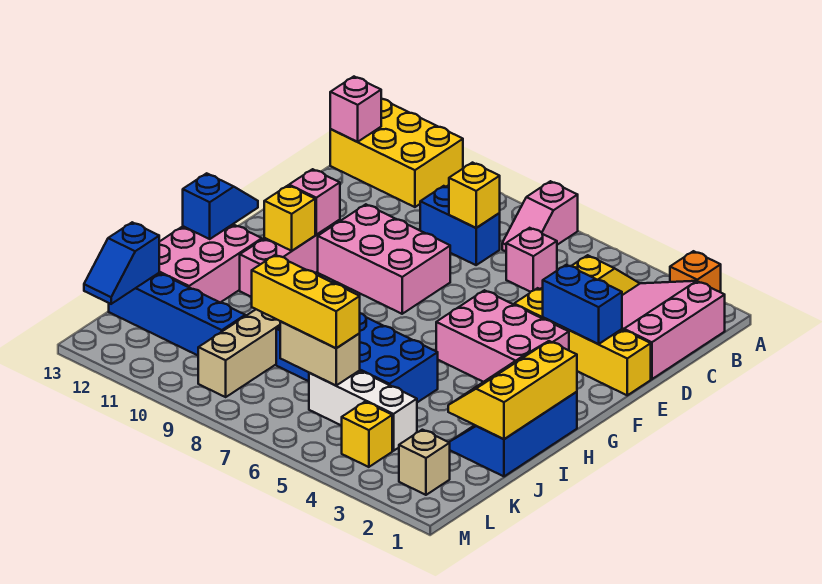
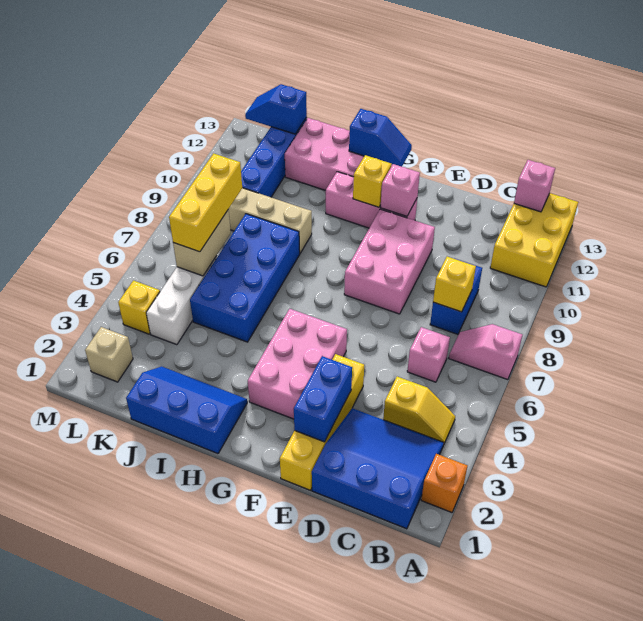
pink 3x3 slope [622,281,725,379] -> blue 3x3 slope [312,408,444,529]
yellow 2x3 slope [448,341,577,439] -> none

